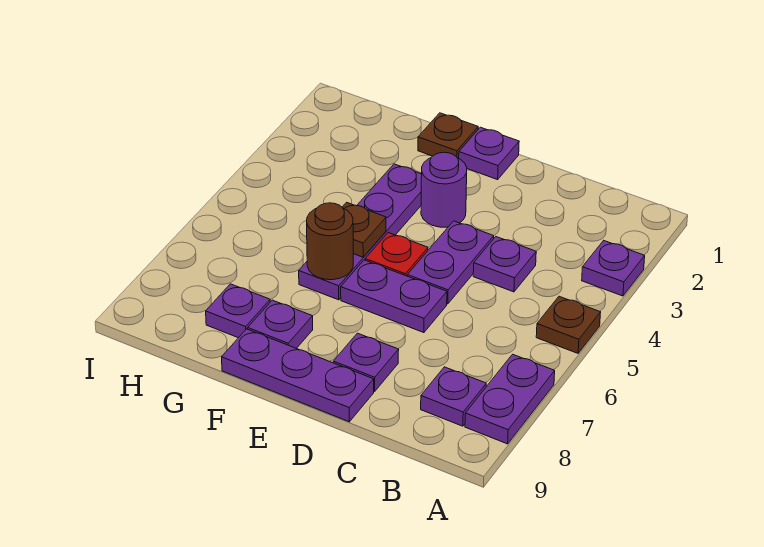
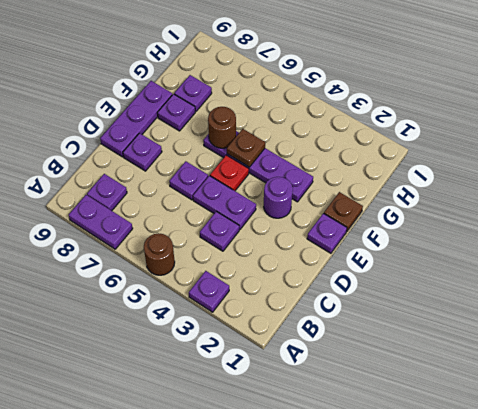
brown 1x1 plate [536,296,601,353] -> brown 1x1 round brick [144,233,175,275]
purple 1x2 plate [341,260,447,333] -> purple 1x1 plate [169,161,208,200]

